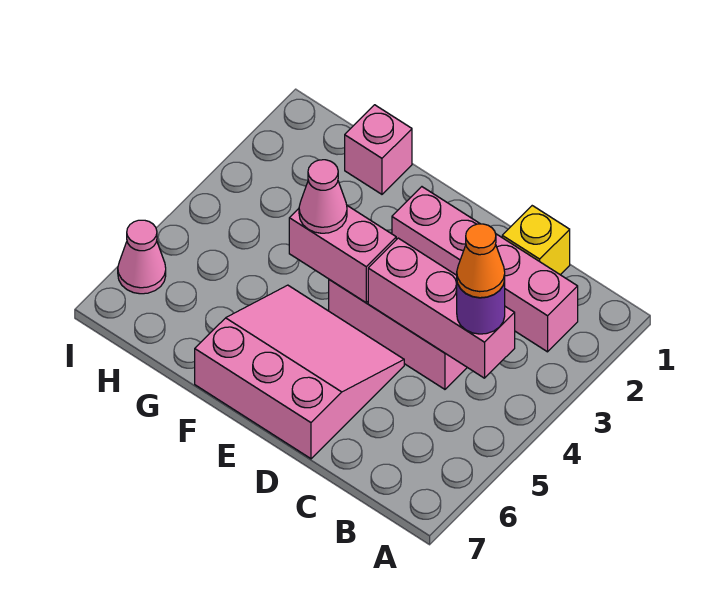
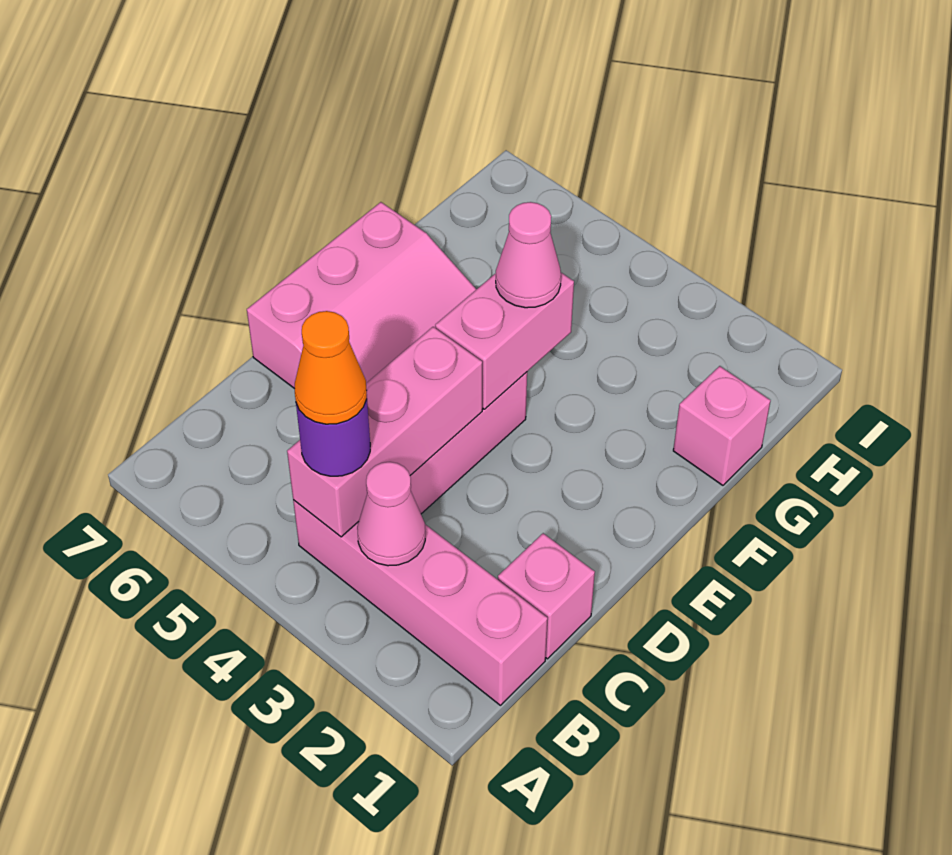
pink 1x4 brick [392,187,578,352] -> pink 1x4 brick turned to [293,500,548,705]
yellow 1x1 brick [502,206,570,275] -> pink 1x1 brick [498,533,595,659]
pink 1x1 cone [118,220,166,294] -> pink 1x1 cone moved to [357,462,425,566]

